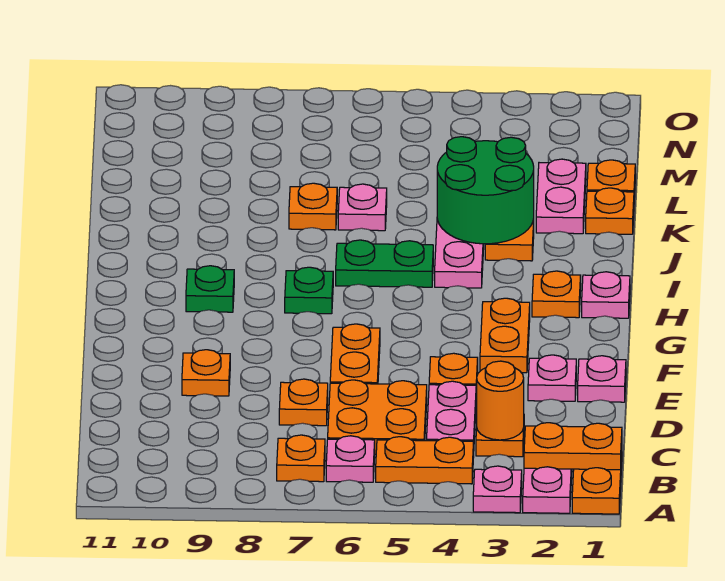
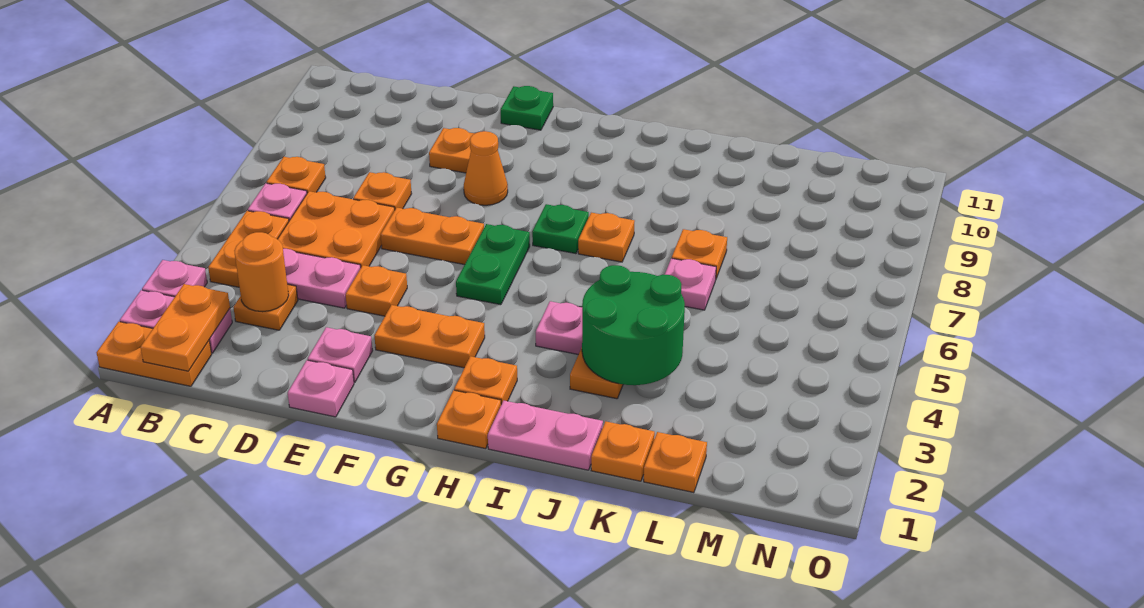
none -> orange 1x1 cone [464,131,508,205]
pink 1x1 plate [582,272,630,318] -> orange 1x1 plate [437,390,501,449]
green 1x1 plate [186,266,234,312] -> green 1x1 plate moved to [501,86,553,130]
green 1x2 plate [336,240,433,287] -> green 1x2 plate moved to [456,224,530,305]
none -> orange 1x1 plate [578,213,635,262]
pink 1x2 plate [536,159,586,234] -> pink 1x2 plate moved to [488,401,603,470]

